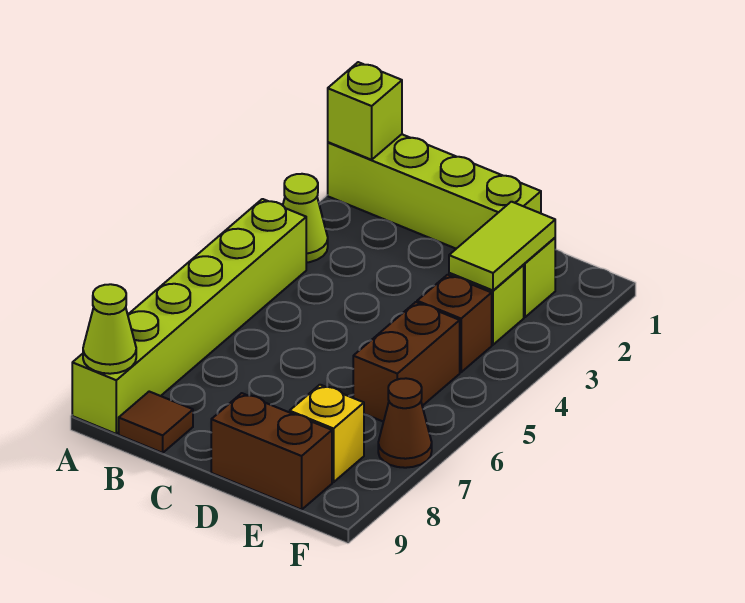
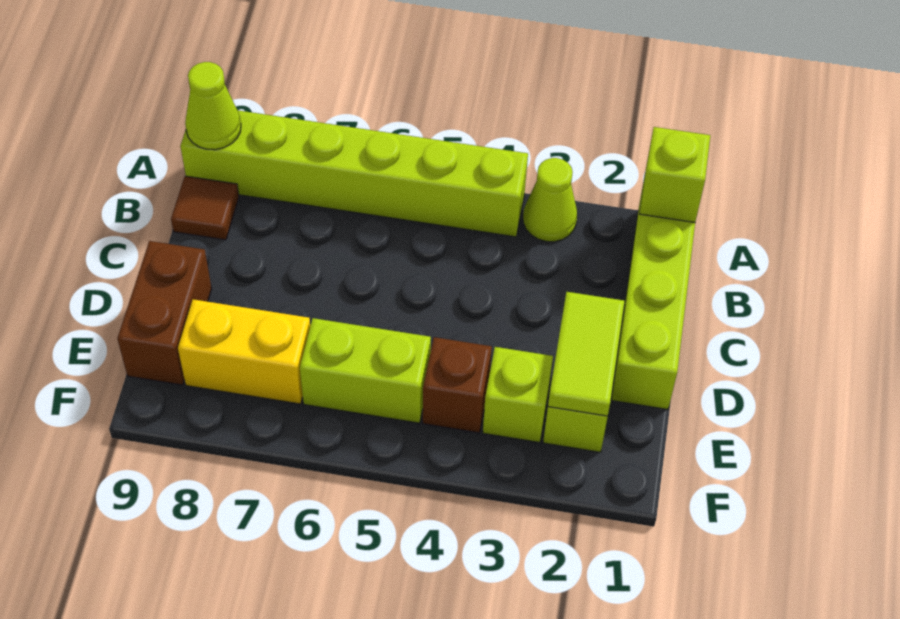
lime 1x2 tile [449,202,555,290] -> lime 1x2 tile turned to [548,292,625,416]
brown 1x2 brick [353,302,460,422] -> lime 1x2 brick [300,318,431,423]
yellow 1x1 brick [290,385,364,482] -> yellow 1x2 brick [178,299,310,404]
brown 1x1 cone [378,378,432,468] -> none

